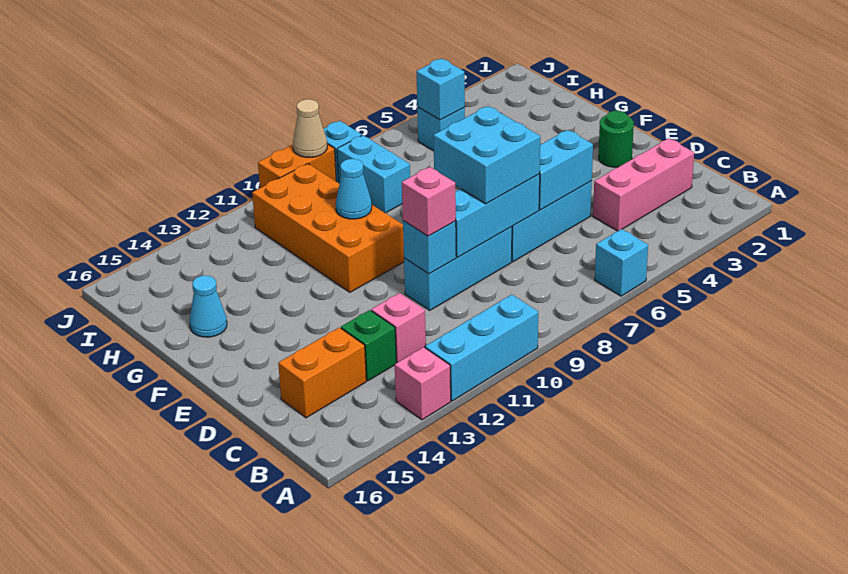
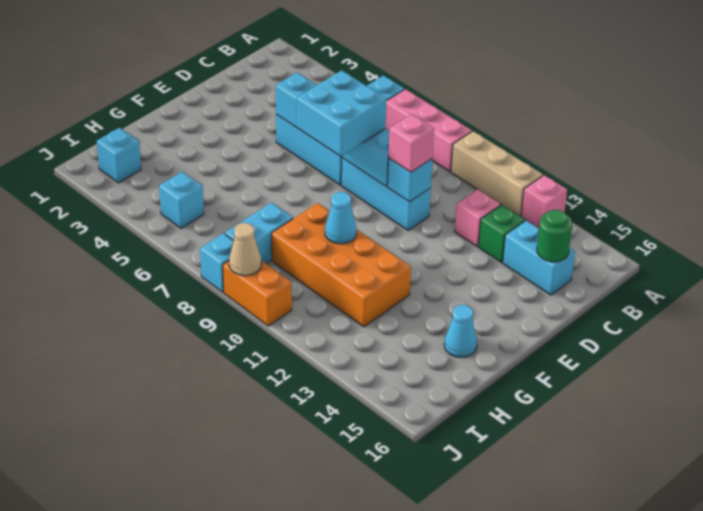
cyan 1x3 brick [425,294,538,401] -> tan 1x3 brick [451,131,543,216]
pink 1x3 brick [593,138,694,231] -> pink 1x3 brick moved to [385,89,472,172]
orange 1x2 brick [278,327,366,418] -> cyan 1x2 brick [503,221,575,295]
green 1x1 round brick [598,111,634,167] -> green 1x1 round brick moved to [537,210,572,262]
orange 2x4 brick [252,164,404,292] -> orange 2x4 brick turned to [272,203,411,327]
cyan 1x1 brick [416,59,465,120] -> cyan 1x1 brick moved to [97,128,141,183]

